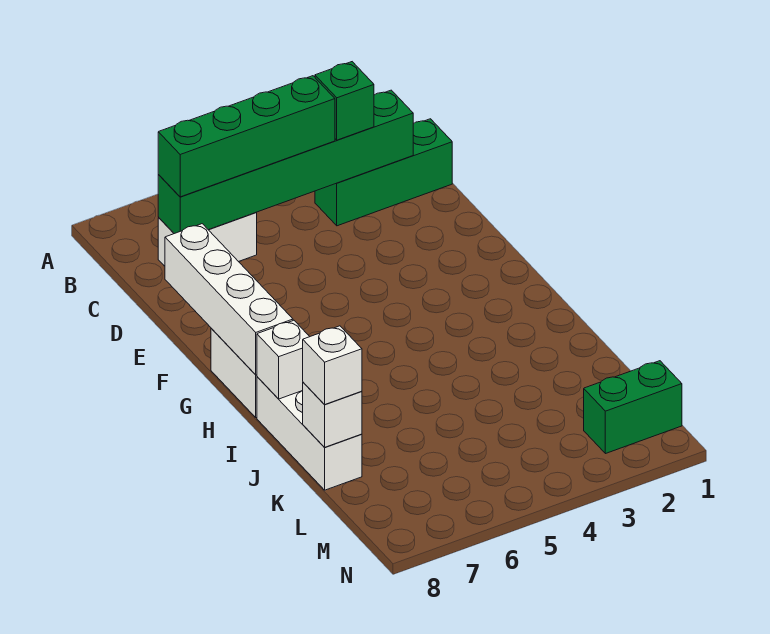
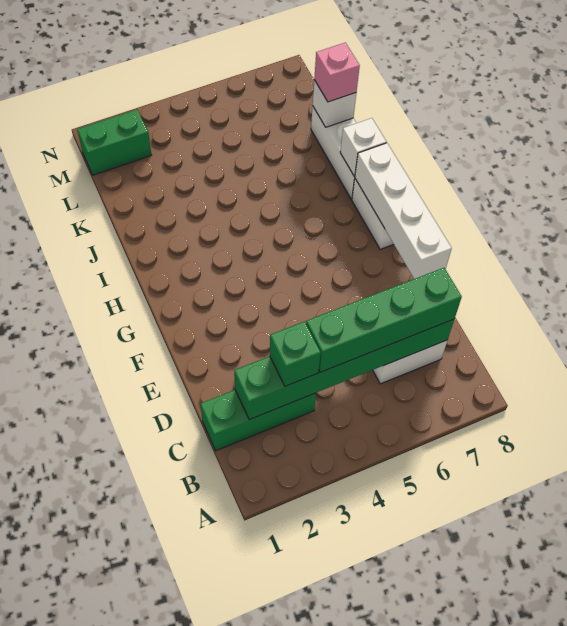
white 1x1 brick [303,326,362,405] -> pink 1x1 brick [314,43,360,102]

